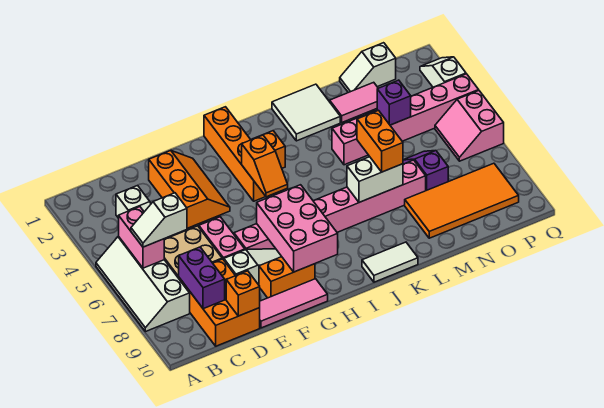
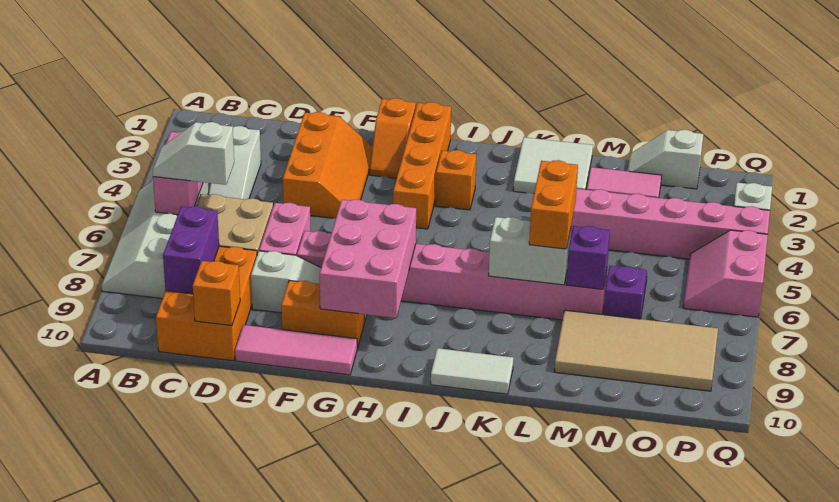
orange 1x2 slope [242,135,288,197] -> orange 1x2 slope moved to [370,98,416,178]
orange 2x4 tile [405,163,519,238] -> tan 2x4 tile [554,310,718,391]
purple 1x1 brick [377,80,411,125] -> purple 1x1 brick moved to [566,226,610,289]

